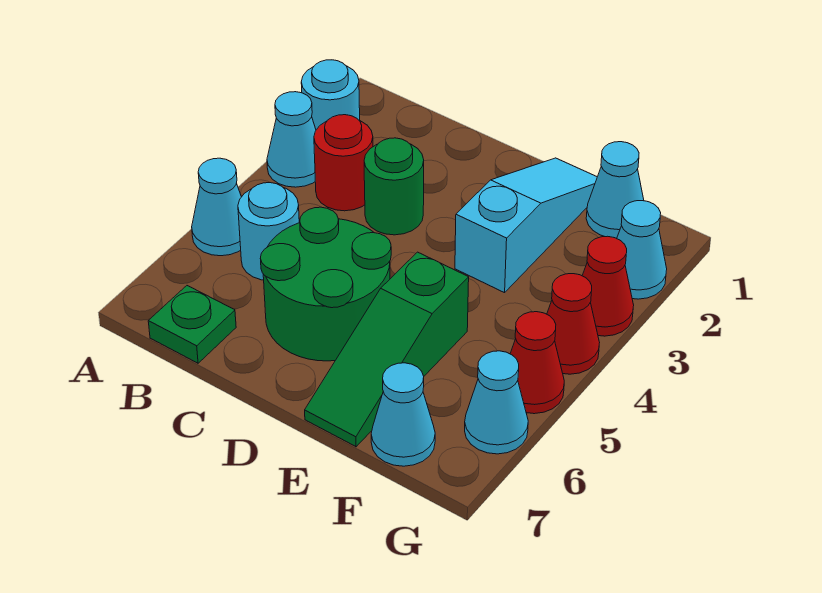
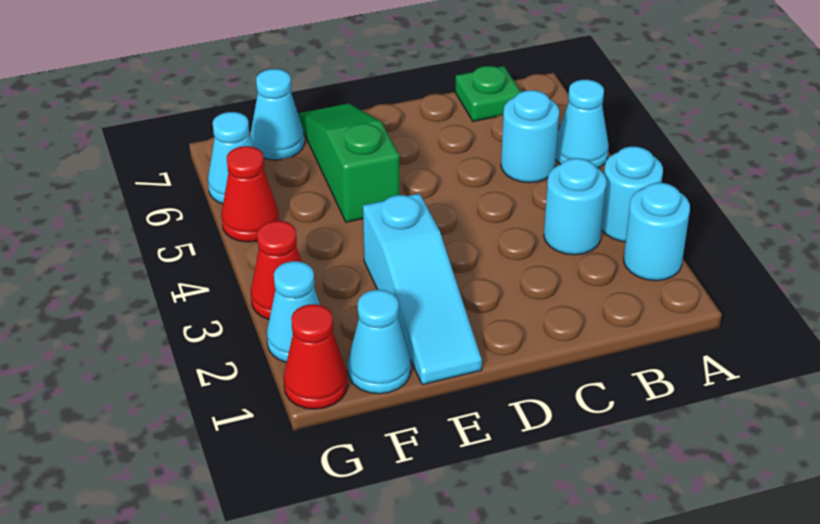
cyan 1x1 cone [267,92,316,187] -> cyan 1x1 round brick [602,147,663,242]
red 1x1 round brick [314,115,373,211] -> cyan 1x1 round brick [544,158,607,255]
green 1x1 round brick [364,138,424,235] -> none
green 2x2 round brick [260,207,391,361] -> none
red 1x1 cone [547,274,600,374] -> red 1x1 cone moved to [283,304,348,409]

